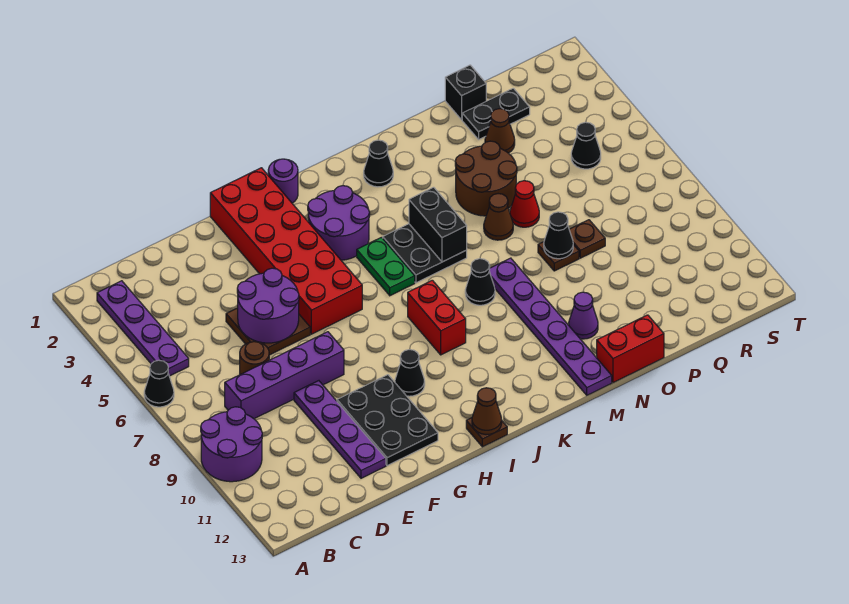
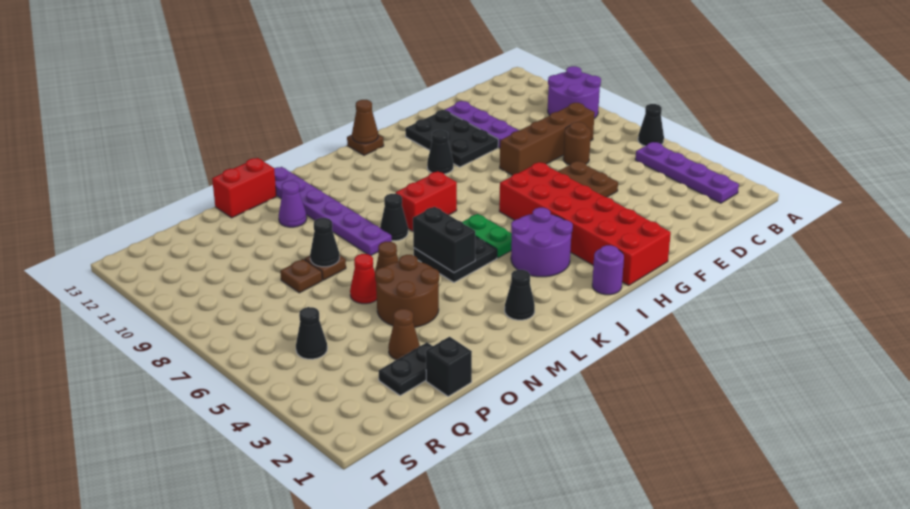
purple 1x4 brick [225,332,344,419] -> brown 1x4 brick [500,103,595,175]
purple 2x2 round brick [237,268,299,343] -> none
red 1x2 brick [408,280,466,355] -> red 1x2 brick turned to [396,171,457,231]

